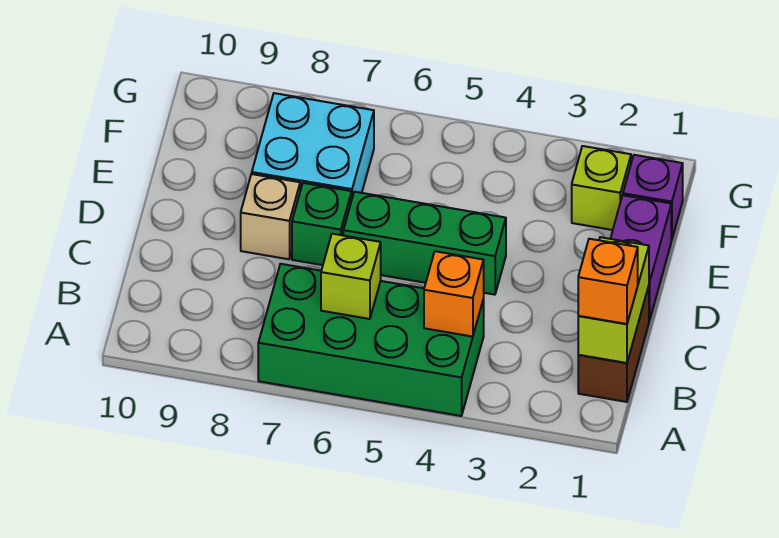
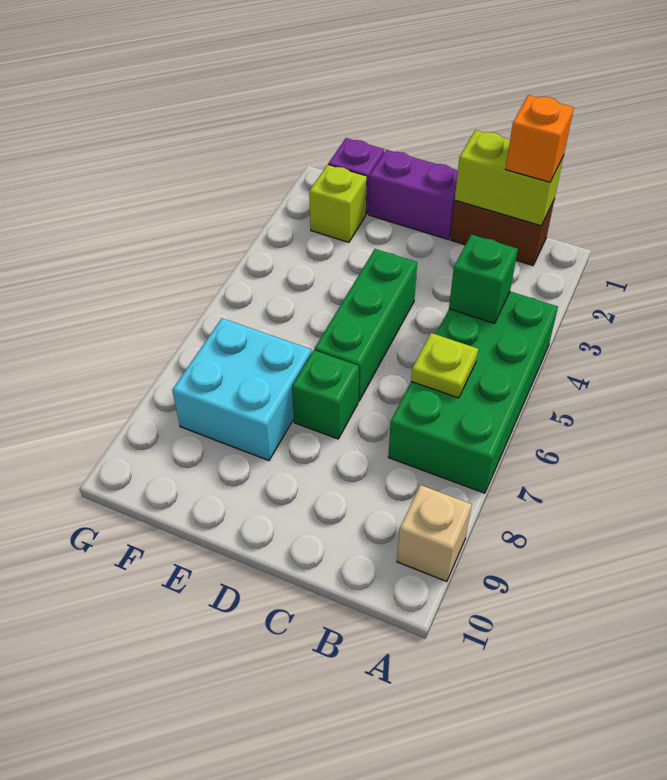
orange 1x1 brick [424,251,484,337] -> green 1x1 brick [449,235,518,323]
lime 1x1 brick [321,234,381,319] -> lime 1x1 plate [411,333,478,398]
tan 1x1 brick [241,174,300,259] -> tan 1x1 brick moved to [397,485,472,582]

